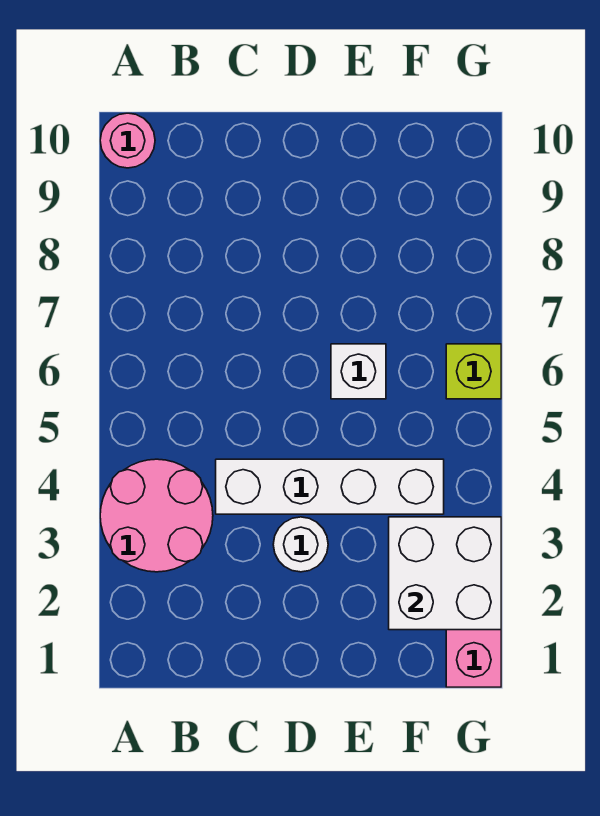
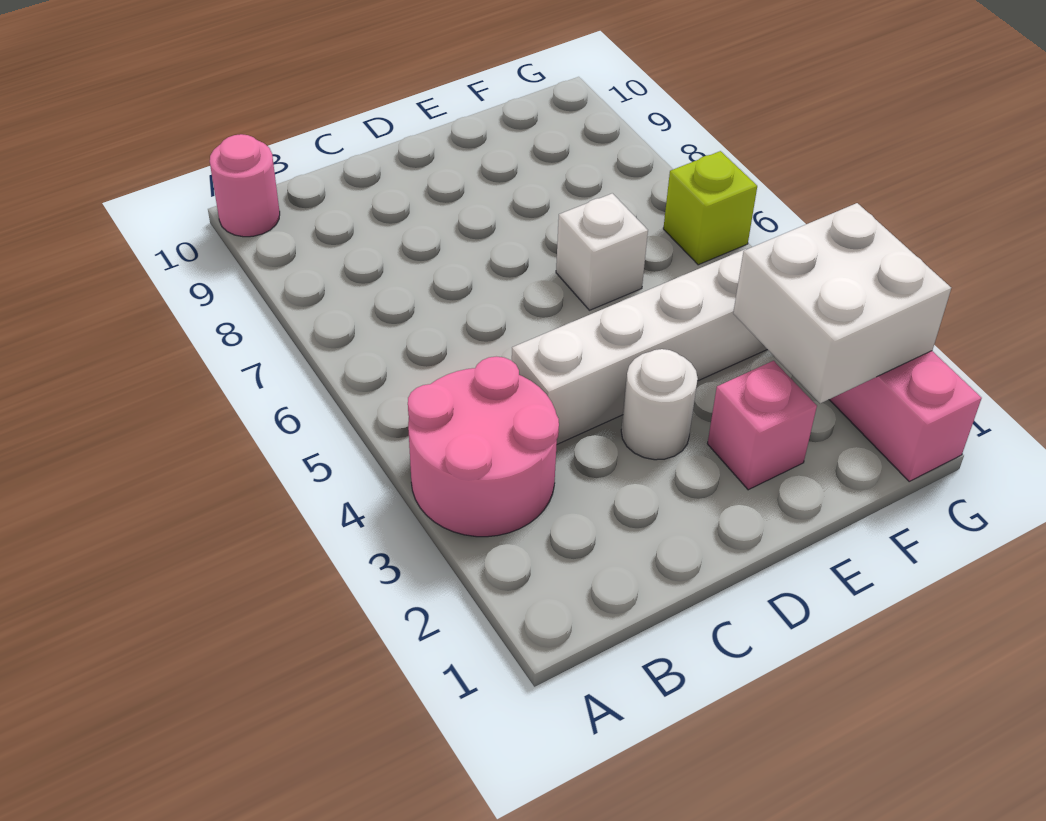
none -> pink 1x1 brick [708,361,817,490]

